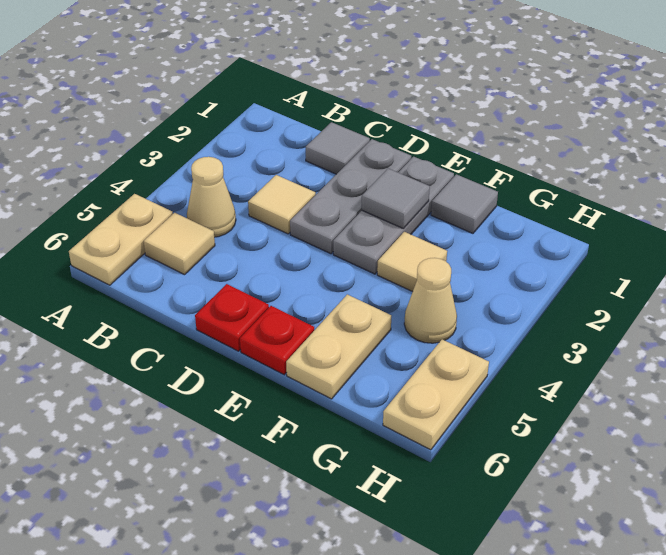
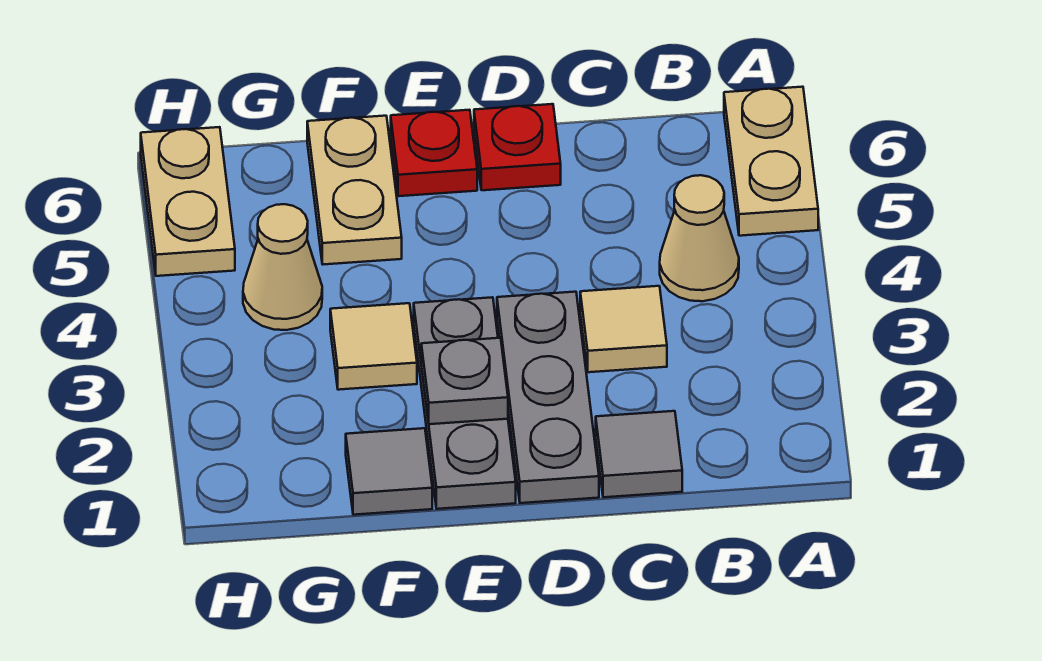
tan 1x1 tile [144,213,215,275] -> none
grey 1x1 tile [362,169,430,229] -> grey 1x1 plate [421,338,508,424]

